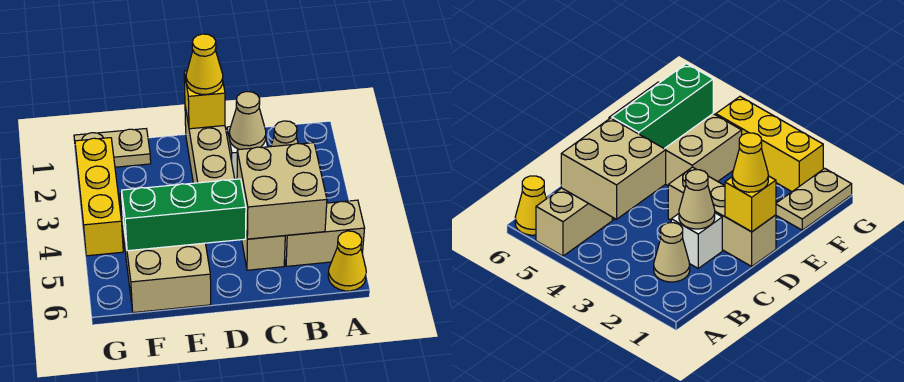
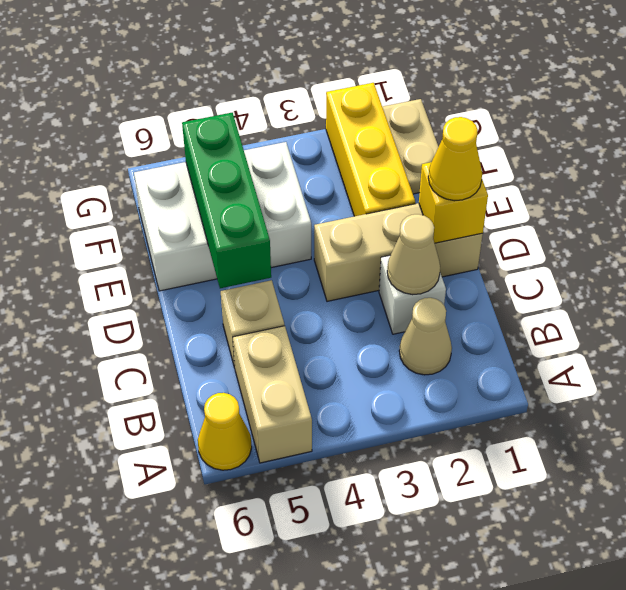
tan 2x2 brick [237,143,327,239] -> none
tan 2x3 brick [120,193,211,313] -> white 2x3 brick [134,142,311,291]
yellow 1x3 brick [75,138,123,256] -> yellow 1x3 brick turned to [326,83,415,216]

